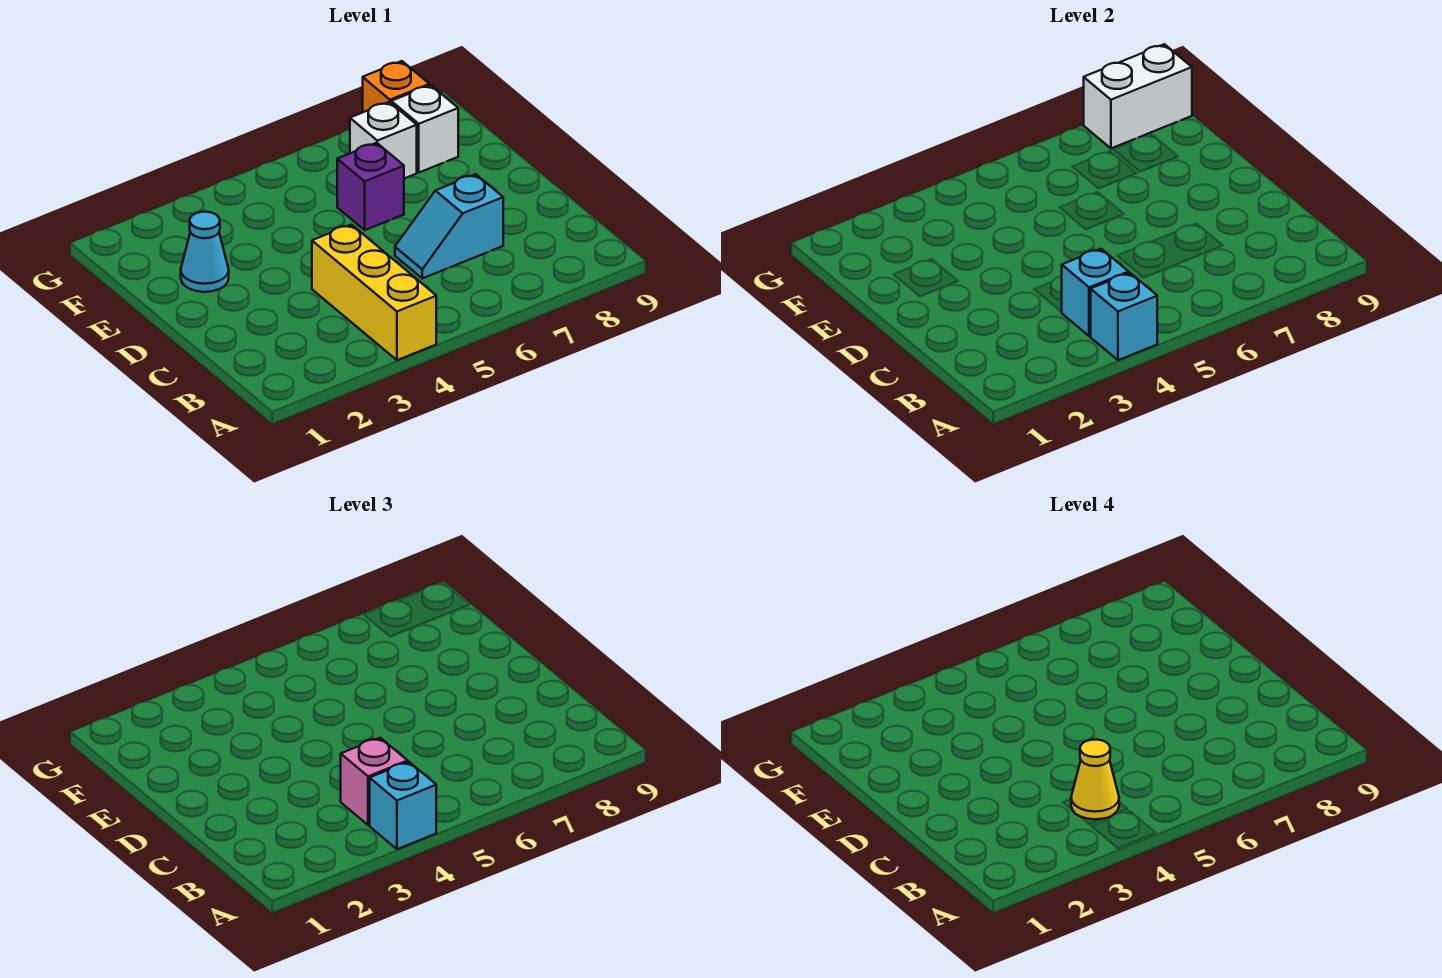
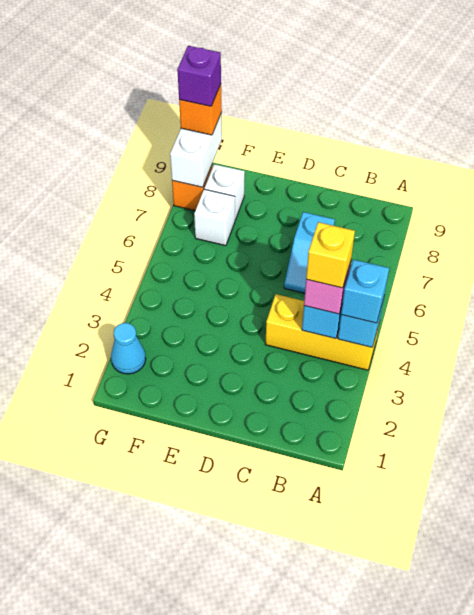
yellow 1x1 cone [1071,740,1119,819] -> yellow 1x1 brick [306,222,355,288]
cyan 1x1 cone [181,212,229,292] -> cyan 1x1 cone moved to [111,323,146,374]
purple 1x1 brick [337,143,404,230] -> purple 1x1 brick moved to [177,46,221,106]
none -> orange 1x1 brick [179,84,222,135]

